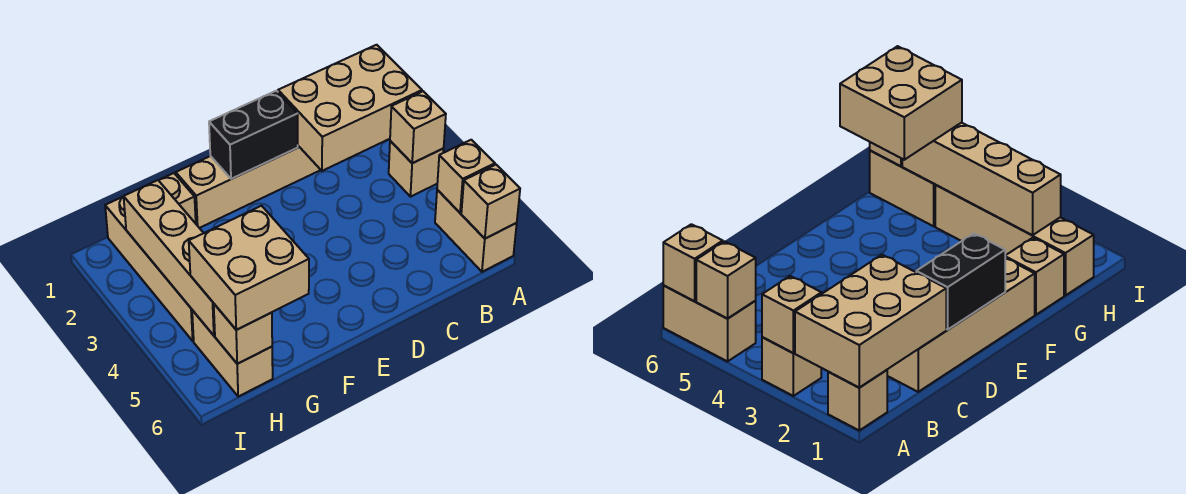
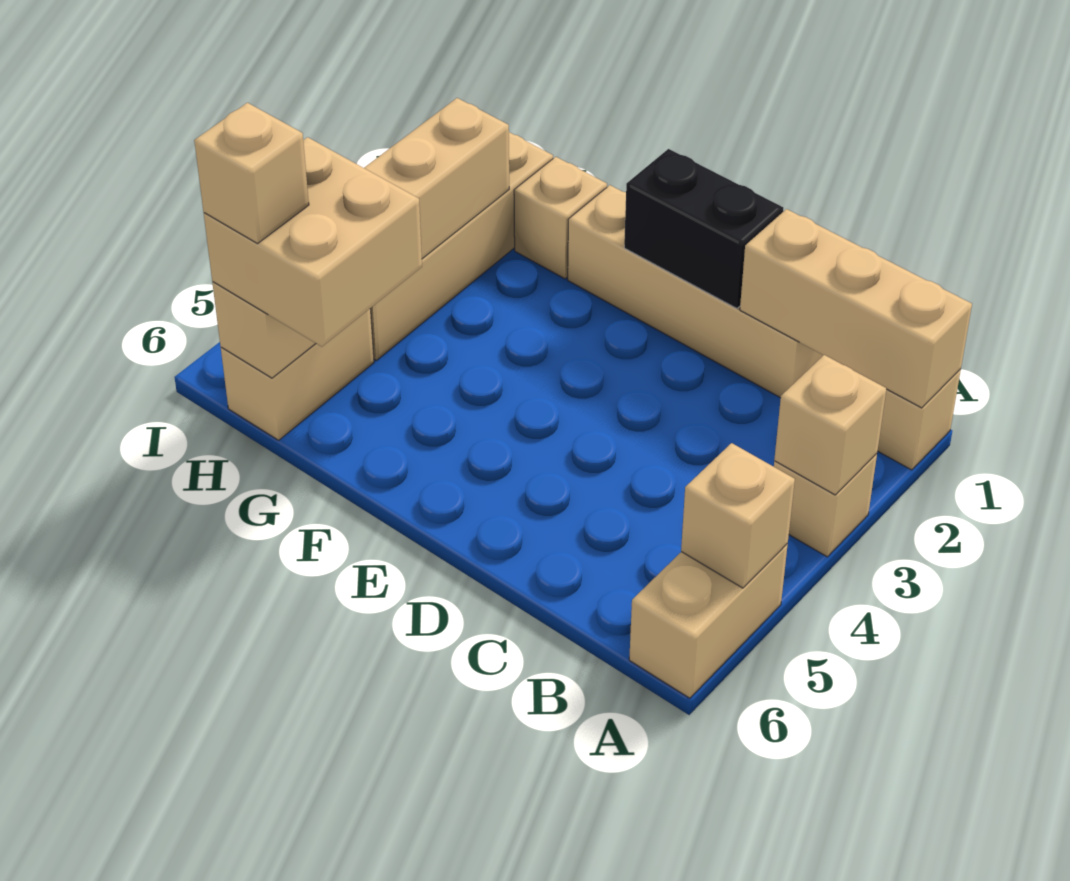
tan 2x3 brick [278,45,422,171] -> tan 1x3 brick [740,209,972,408]
tan 1x1 brick [461,165,520,239] -> tan 1x1 brick moved to [194,103,309,244]

